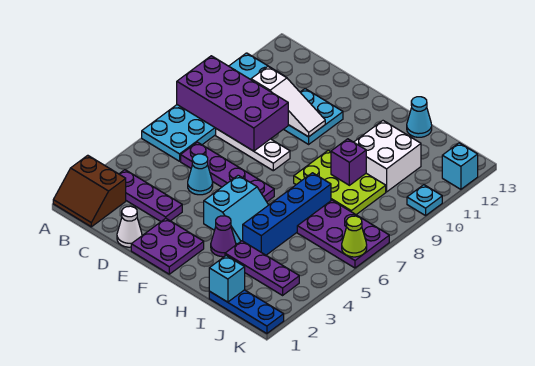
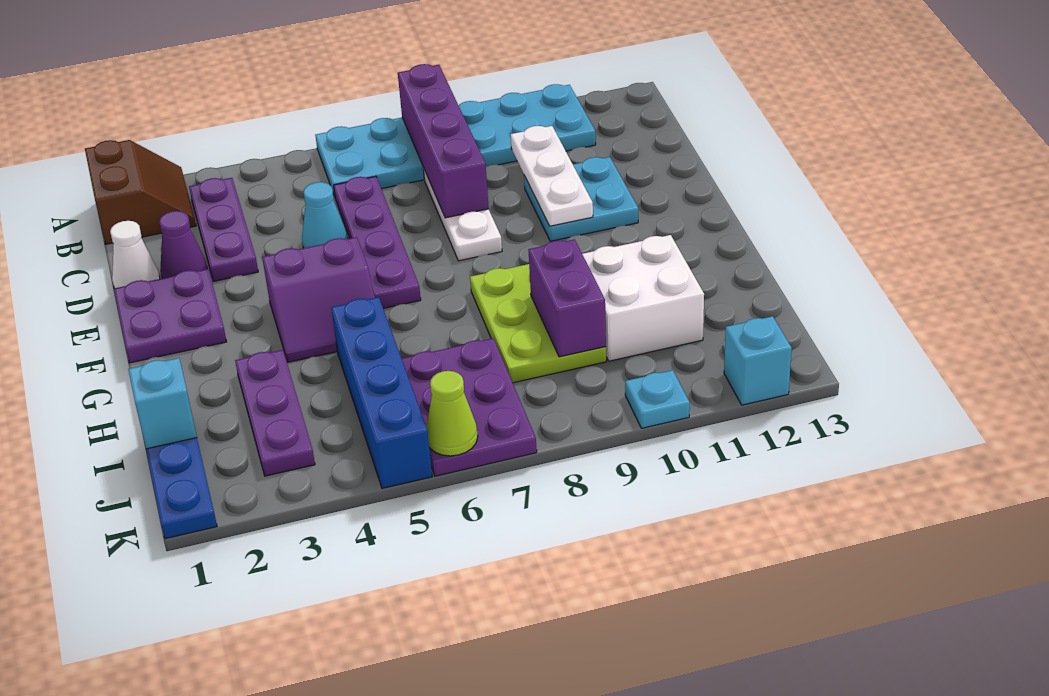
brown 2x2 slope [53,155,126,227] -> brown 2x2 slope turned to [85,140,196,244]
purple 2x4 brick [177,56,288,151] -> purple 1x4 brick [398,64,489,218]
white 1x3 slope [251,67,325,137] -> white 1x3 plate [511,126,593,226]
cyan 2x2 slope [204,175,268,244] -> purple 2x2 slope [262,237,375,362]
purple 1x1 cone [211,216,236,257] -> purple 1x1 cone moved to [159,211,207,278]
blue 1x4 brick [243,173,331,255] -> blue 1x4 brick turned to [331,297,432,488]
purple 1x1 brick [331,139,366,185] -> purple 1x2 brick [528,239,606,357]
cyan 1x1 cone [407,97,432,137] -> none

